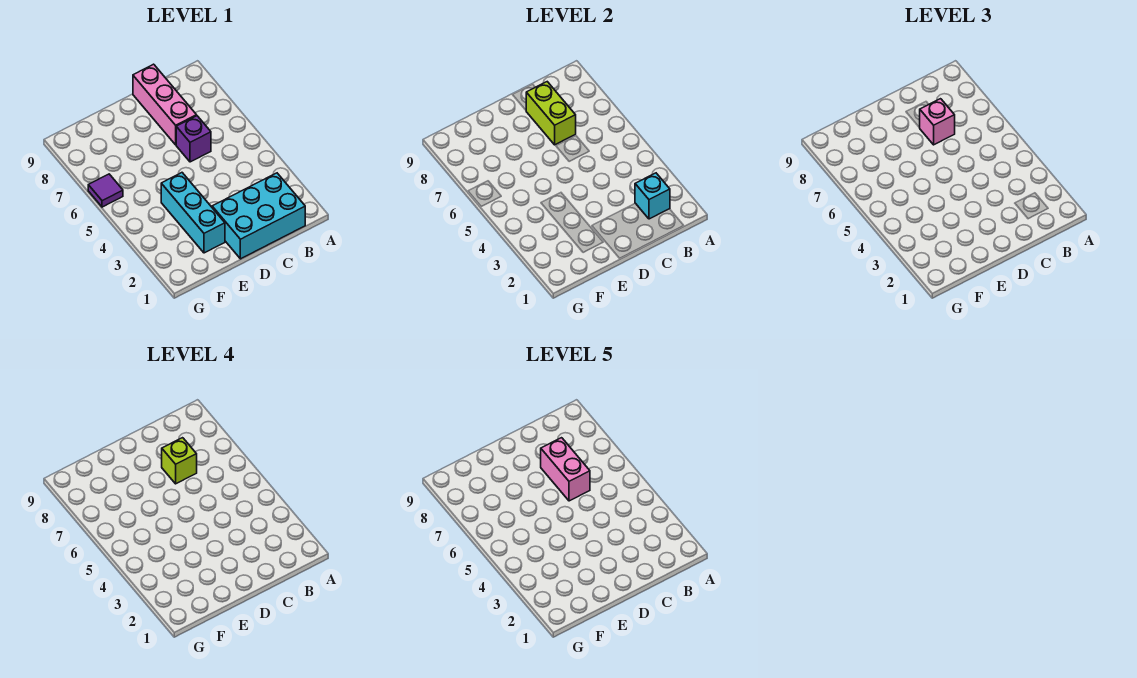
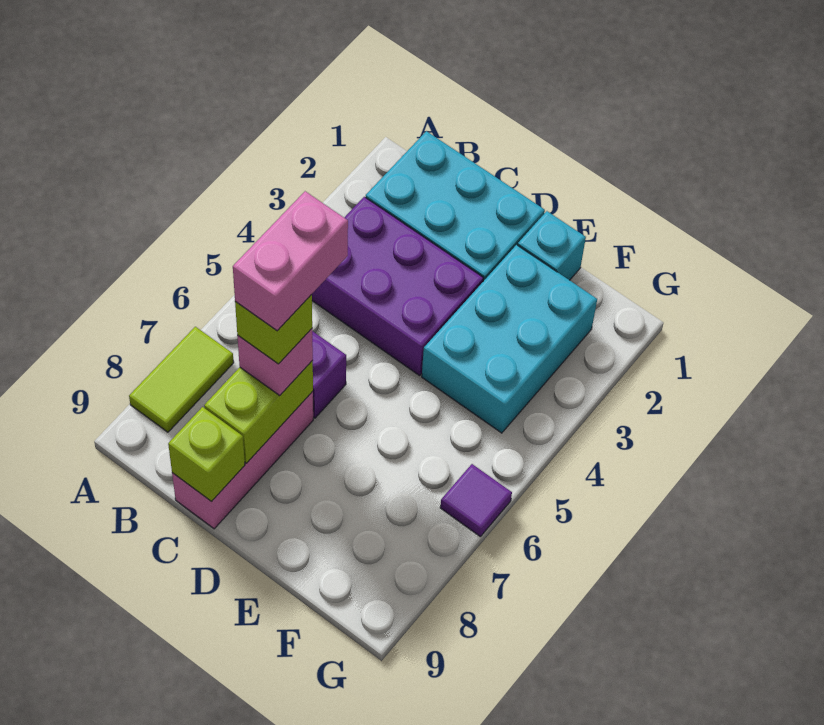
none -> lime 1x2 tile [129,327,234,432]
cyan 1x1 brick [635,173,670,219] -> cyan 1x1 brick moved to [518,211,586,280]
none -> purple 2x3 brick [311,197,483,376]
none -> lime 1x1 brick [168,407,245,502]
cyan 1x3 brick [161,173,225,253] -> cyan 2x3 brick [422,245,597,433]

